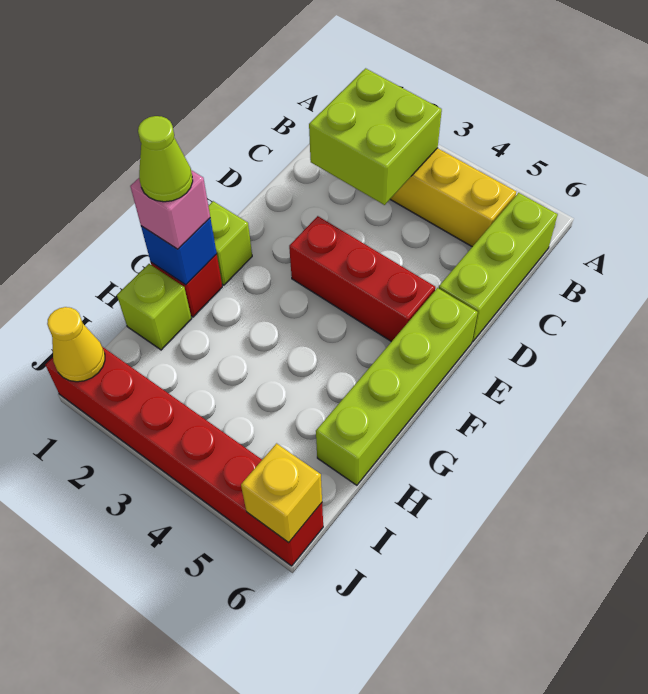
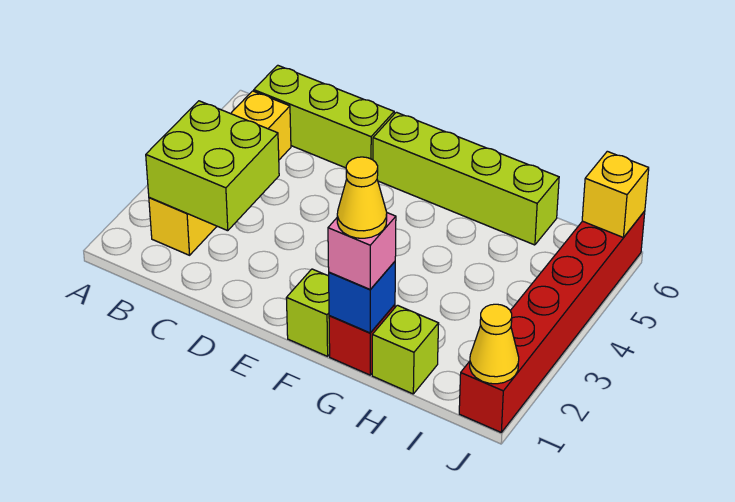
red 1x3 brick [289,216,435,342] -> none
lime 1x1 cone [138,116,193,202] -> yellow 1x1 cone [337,157,387,238]

